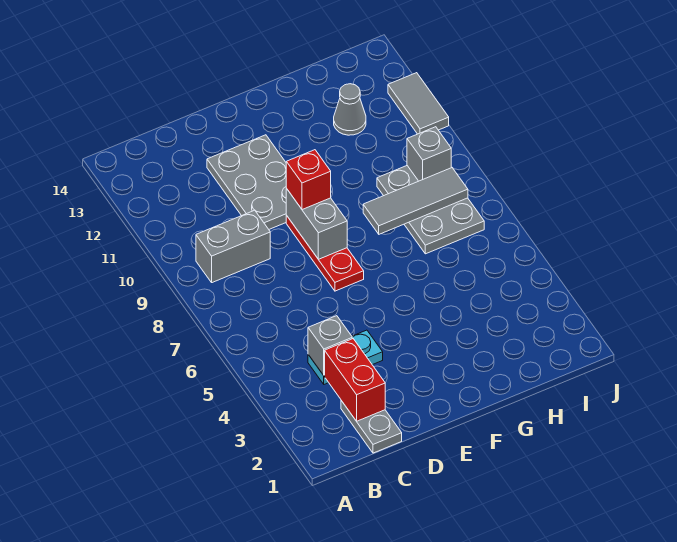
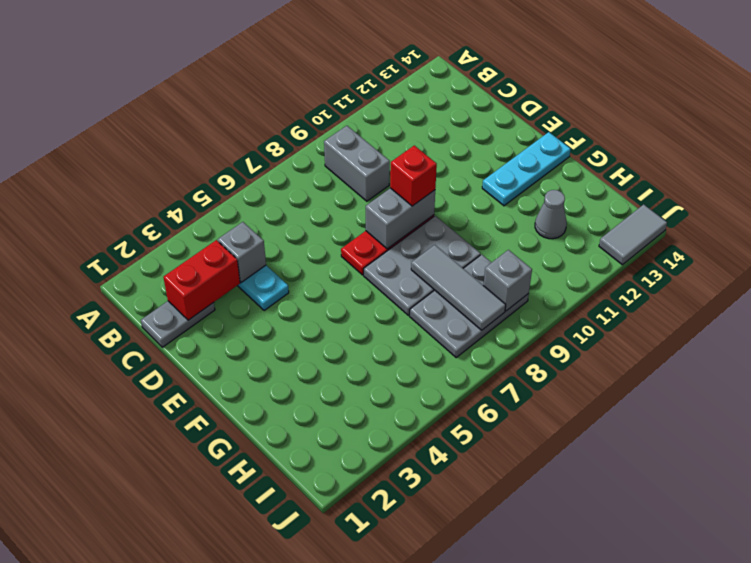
grey 2x3 plate [207,135,287,229] -> grey 2x3 plate moved to [364,216,480,315]
none -> cyan 1x3 plate [482,132,571,206]
grey 1x2 tile [388,73,449,134] -> grey 1x2 tile moved to [599,204,667,265]

